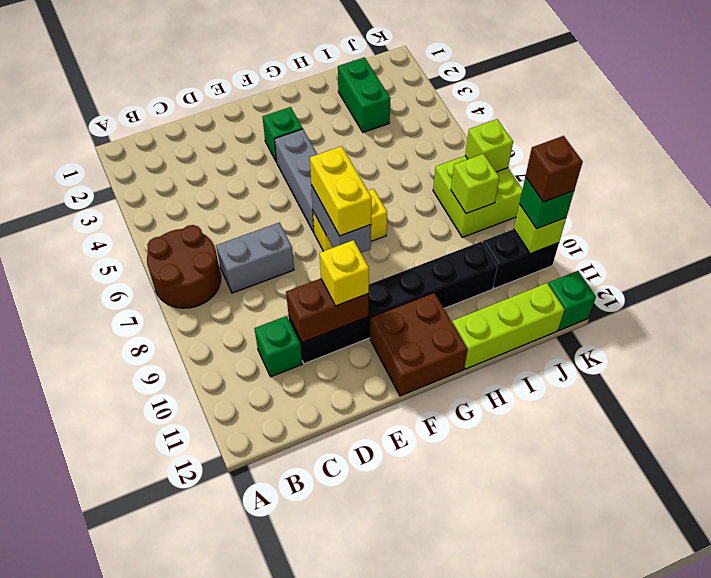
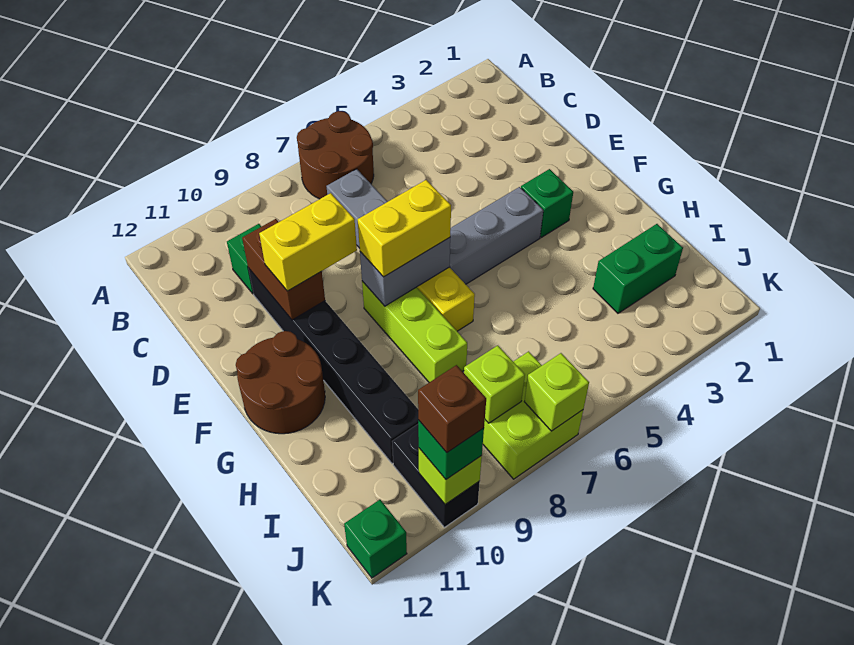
yellow 1x1 brick [320,240,369,306] -> yellow 1x2 brick [259,193,357,291]
brown 2x2 brick [370,293,467,396] -> brown 2x2 round brick [236,331,325,434]
lime 1x3 brick [452,283,565,369] -> lime 1x3 brick moved to [362,281,467,382]

